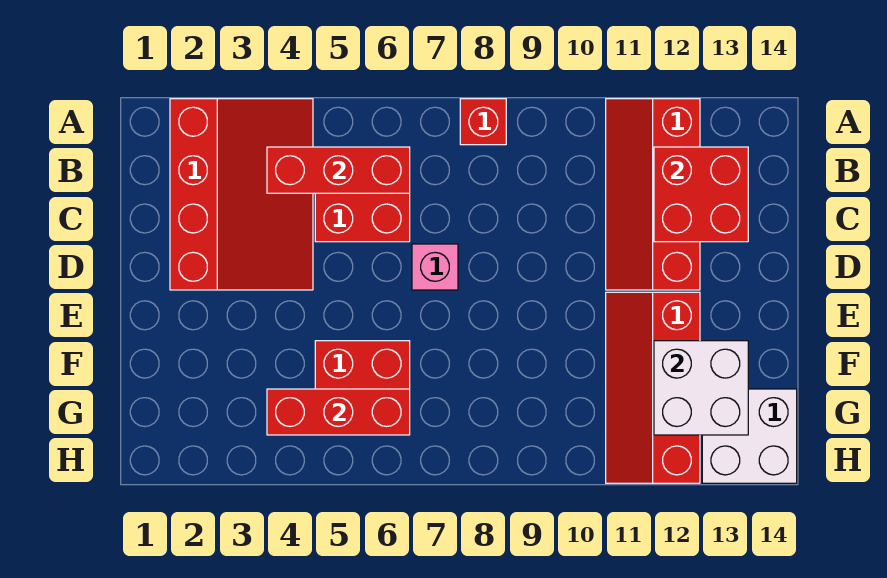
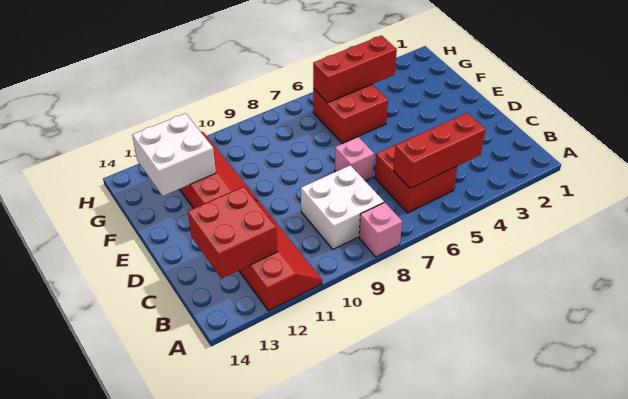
red 3x4 slope [170,99,313,290] -> none
red 1x1 brick [460,99,506,145] -> pink 1x1 brick [359,202,402,257]
white 2x2 brick [702,389,797,483] -> white 2x2 brick moved to [301,165,384,249]

